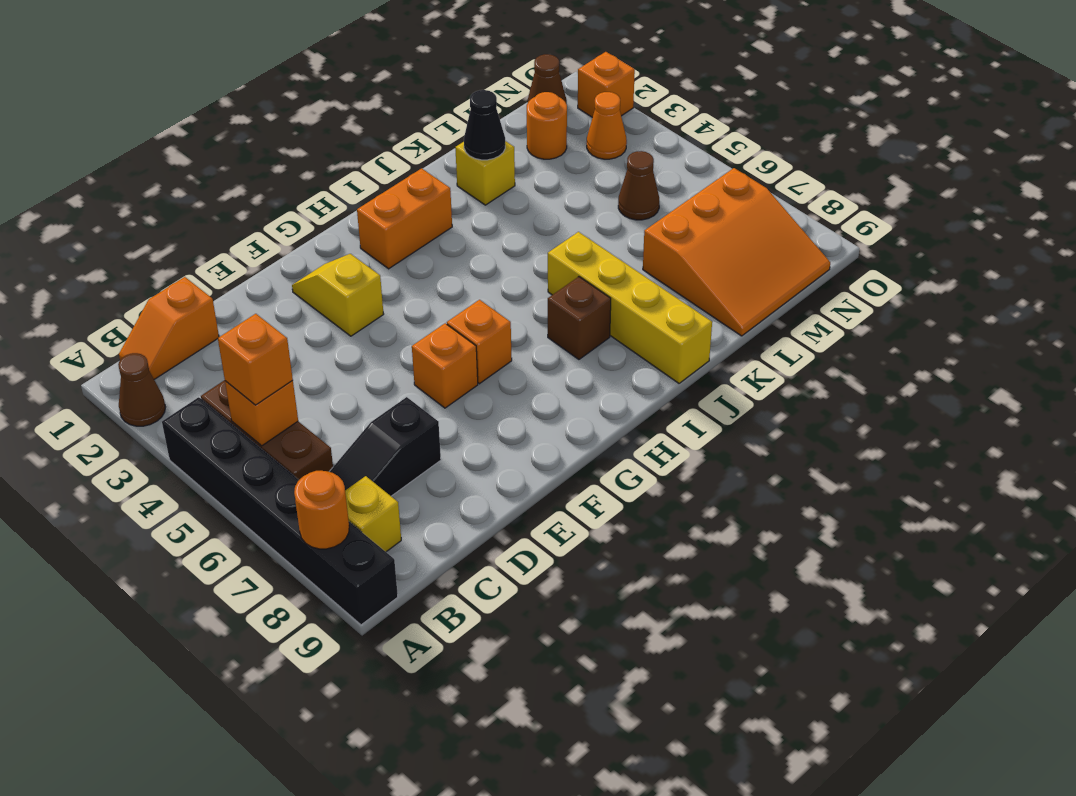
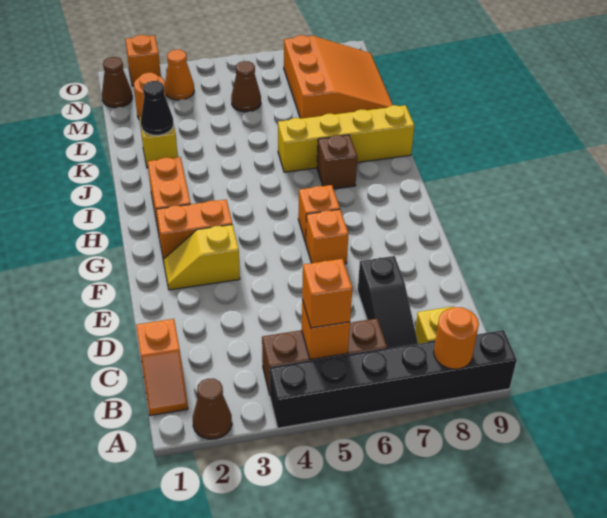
none -> orange 1x2 brick [156,200,232,261]

